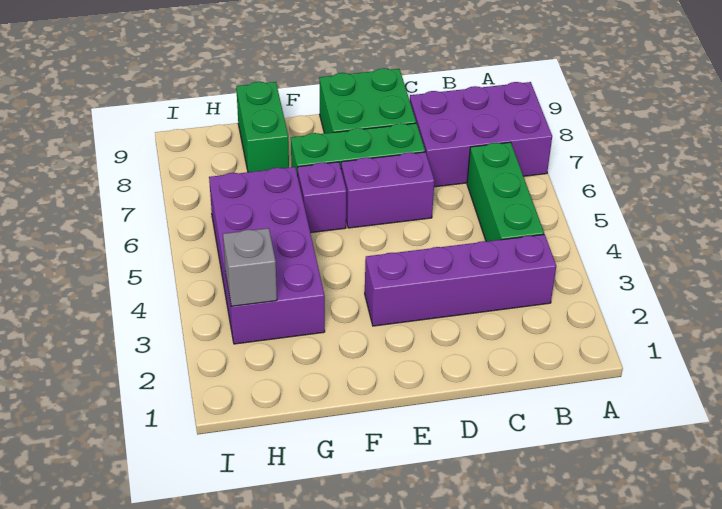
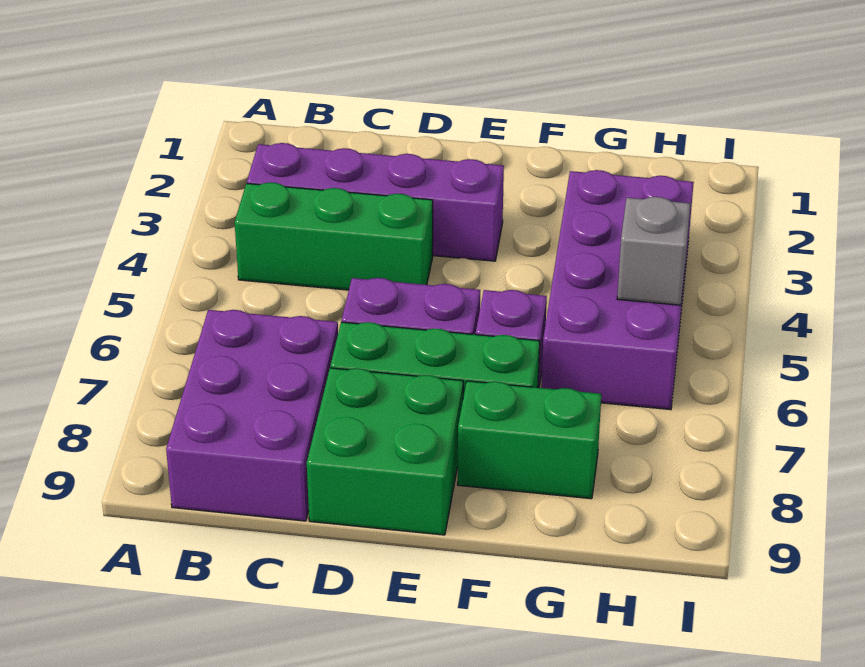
purple 2x3 brick [410,82,552,187] -> purple 2x3 brick turned to [166,310,338,521]
green 1x3 brick [467,142,544,242] -> green 1x3 brick turned to [235,182,433,290]
green 1x2 brick [236,82,289,172] -> green 1x2 brick turned to [457,381,601,499]
grey 1x1 brick [223,228,277,306] -> grey 1x1 brick moved to [617,197,690,305]

